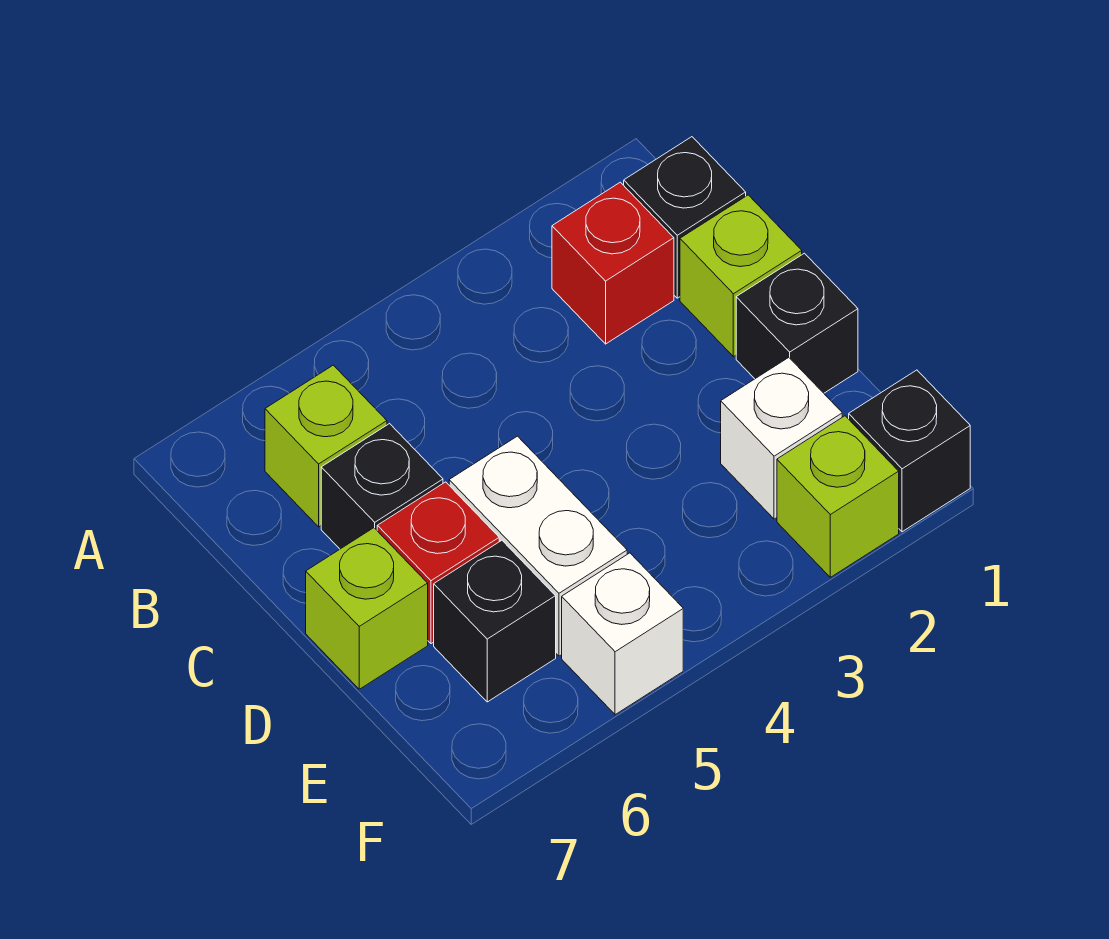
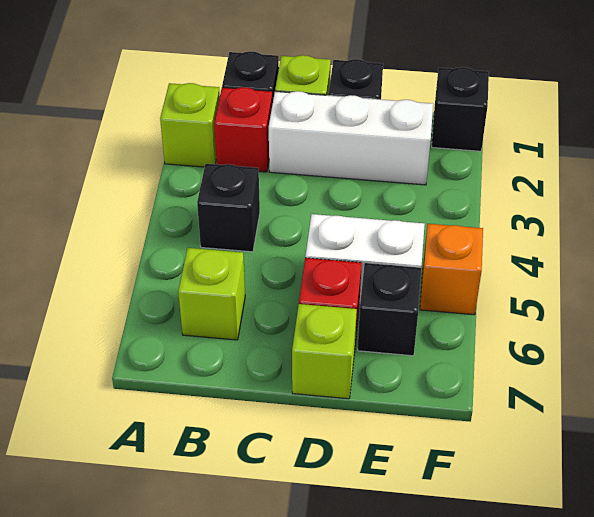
black 1x1 brick [321,424,443,549] -> black 1x1 brick moved to [197,164,260,252]
white 1x1 brick [721,358,842,519] -> white 1x3 brick [269,91,433,185]
lime 1x1 brick [777,416,899,577] -> lime 1x1 brick moved to [160,83,220,167]
white 1x1 brick [562,553,683,715] -> orange 1x1 brick [420,224,483,315]

